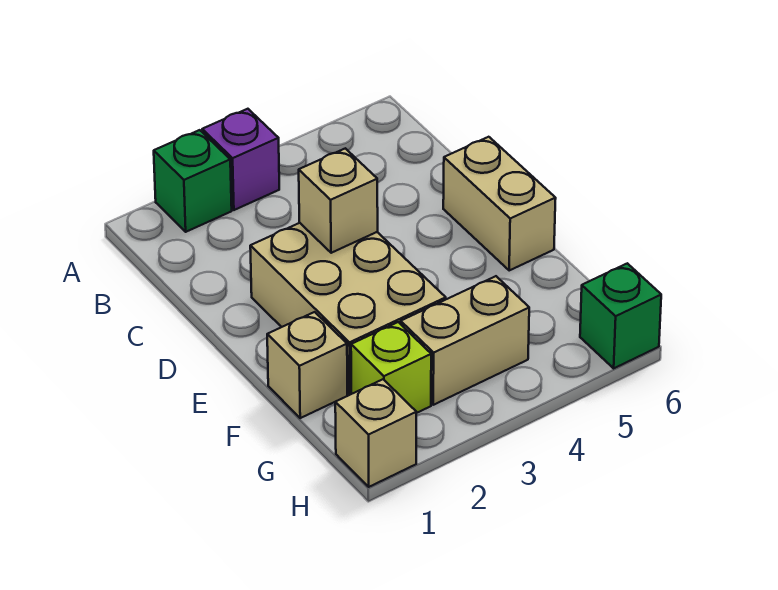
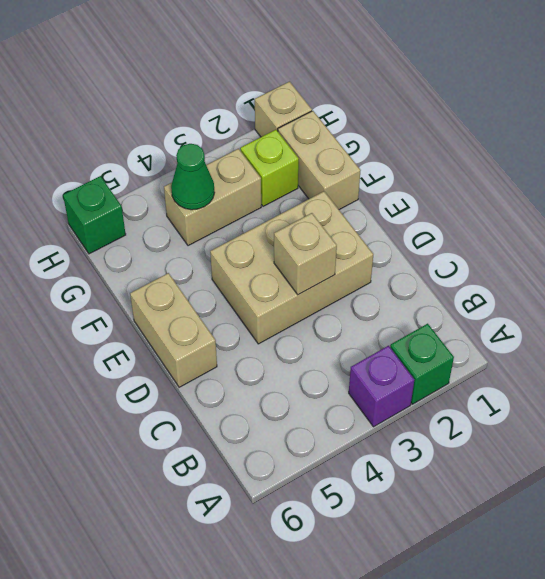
tan 2x3 brick [250,223,446,395] -> tan 2x3 brick turned to [210,191,373,344]
tan 1x1 brick [267,312,347,418] -> tan 1x2 brick [278,111,361,210]
none -> green 1x1 cone [171,144,215,210]

